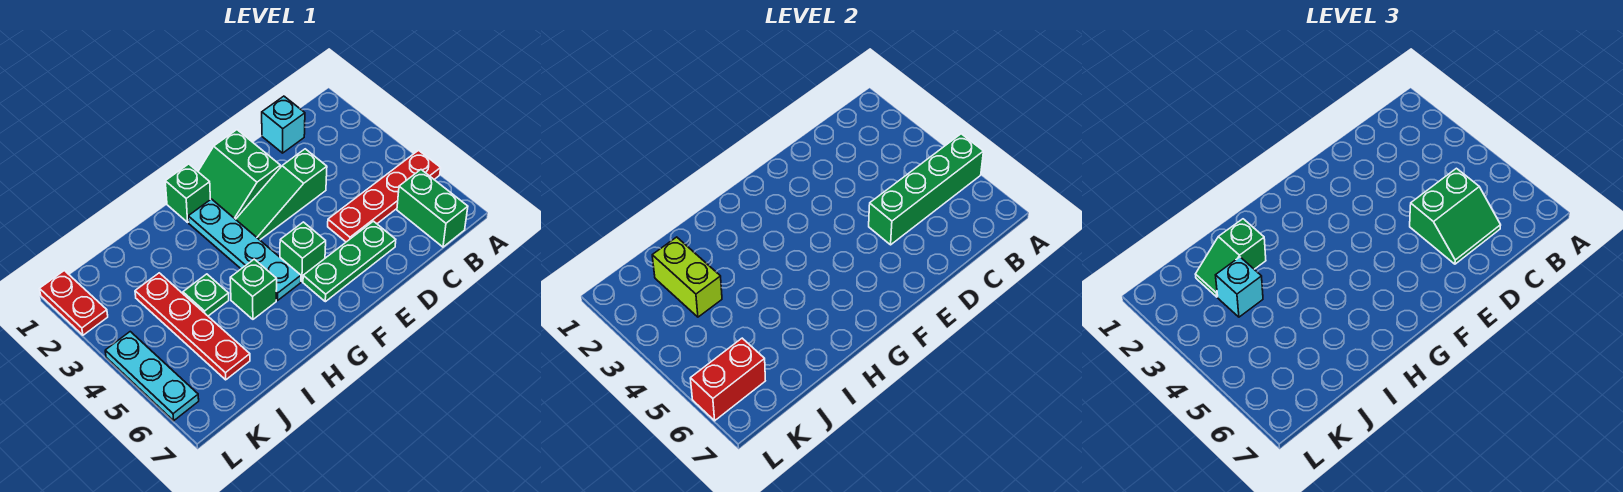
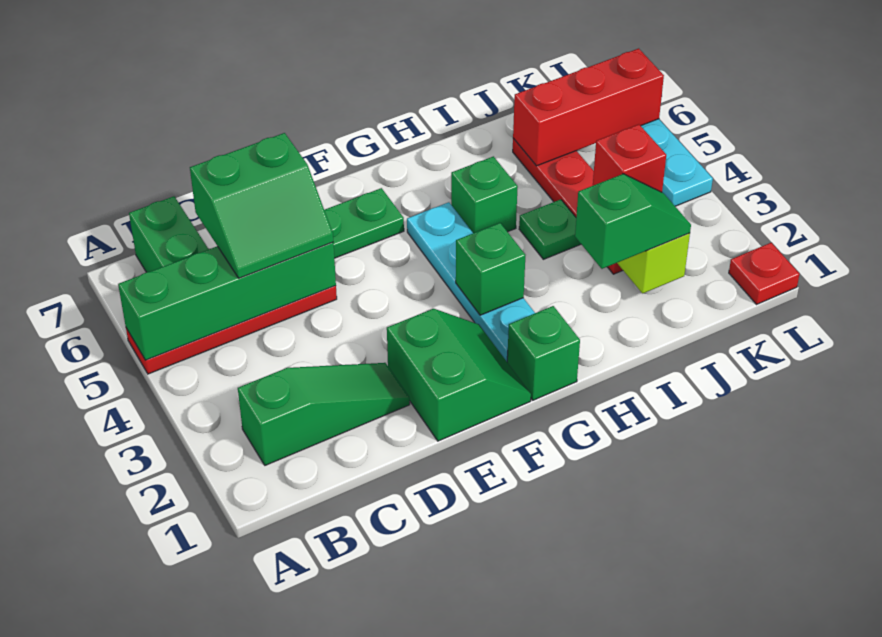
cyan 1x1 brick [262,96,305,153] -> none
green 2x2 slope [1410,168,1501,264] -> green 2x2 slope turned to [190,133,333,278]
green 1x3 slope [236,149,327,240] -> green 1x3 slope moved to [238,363,410,465]
green 1x1 brick [280,222,326,282] -> green 1x1 brick moved to [456,223,525,315]
cyan 1x1 brick [1216,257,1263,317] -> red 1x1 brick [593,124,666,192]
red 1x2 brick [690,338,765,421] -> red 1x3 brick [513,48,664,166]
red 1x2 plate [40,271,108,335] -> red 1x1 plate [729,243,799,304]

